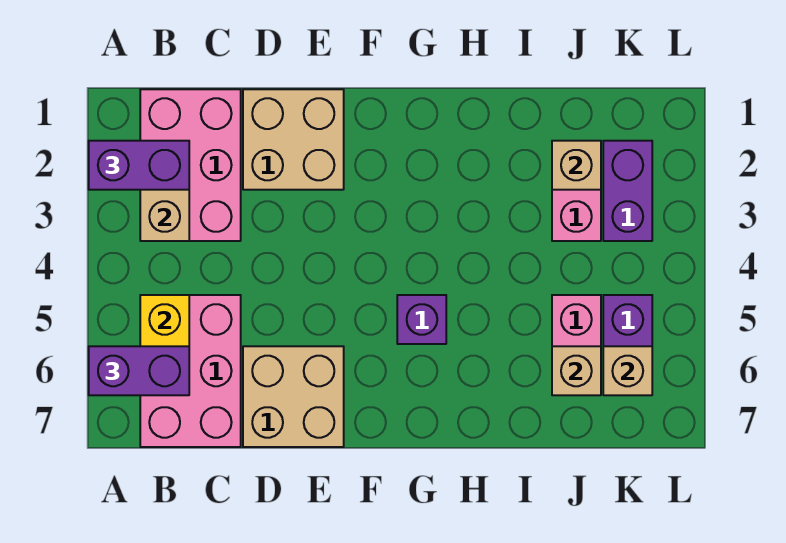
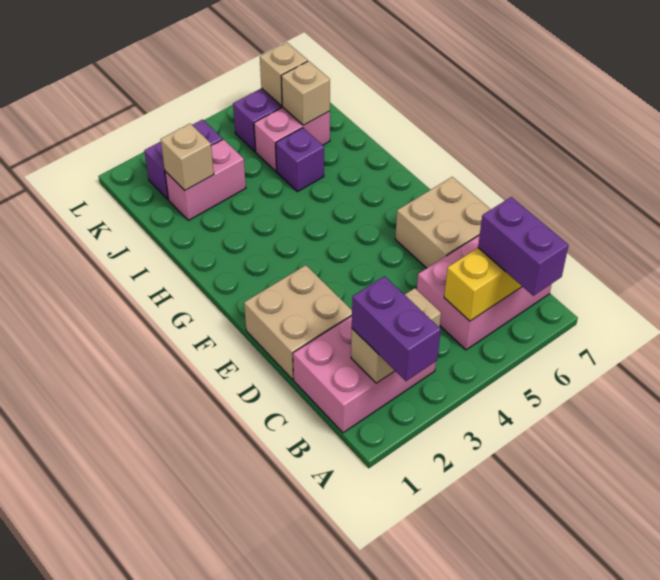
purple 1x1 brick [397,295,446,344] -> purple 1x1 brick moved to [276,128,324,192]

